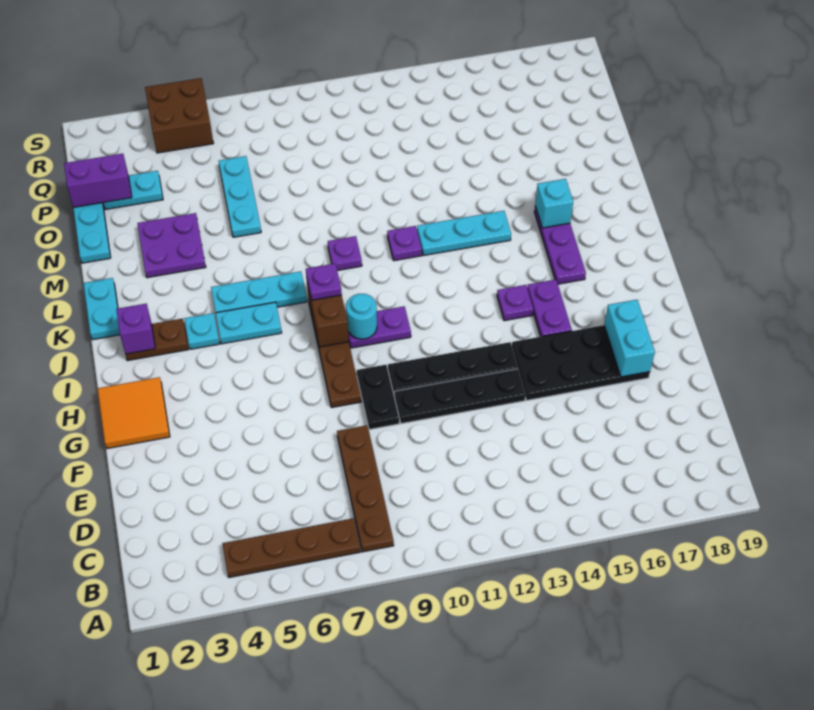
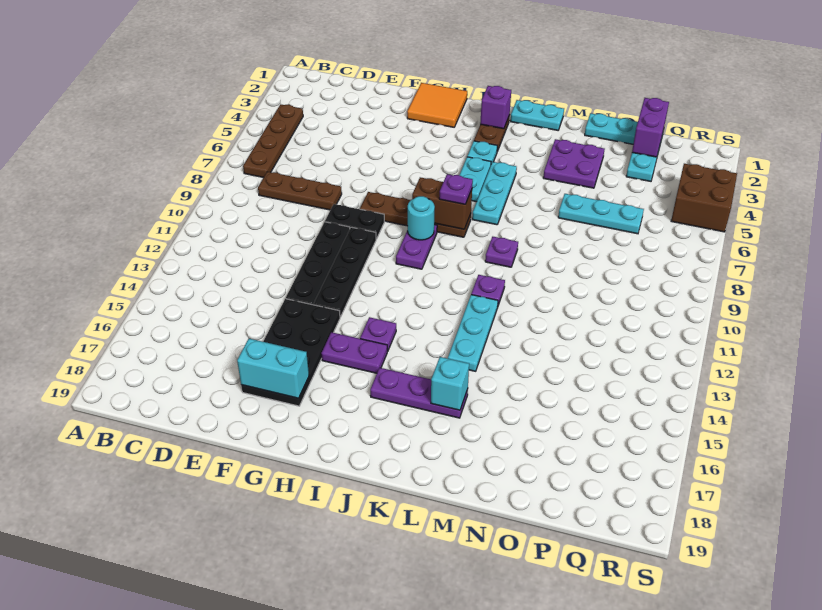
brown 1x4 plate [337,425,394,552] -> brown 1x3 plate [258,172,342,210]

